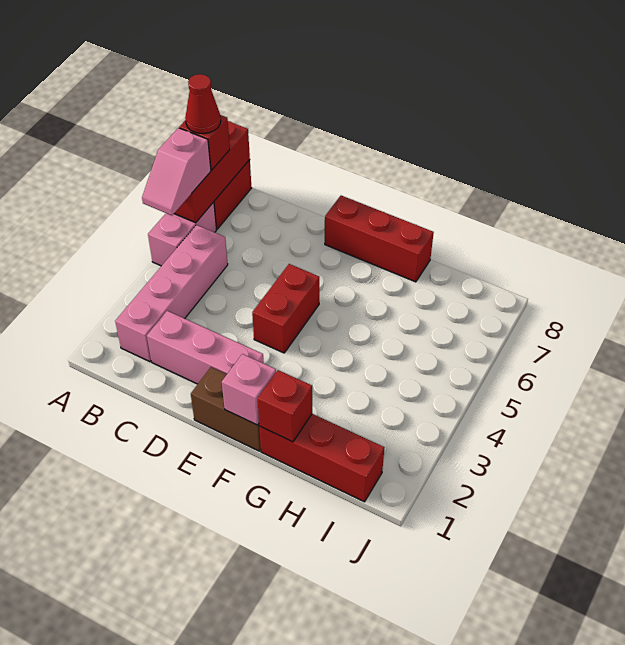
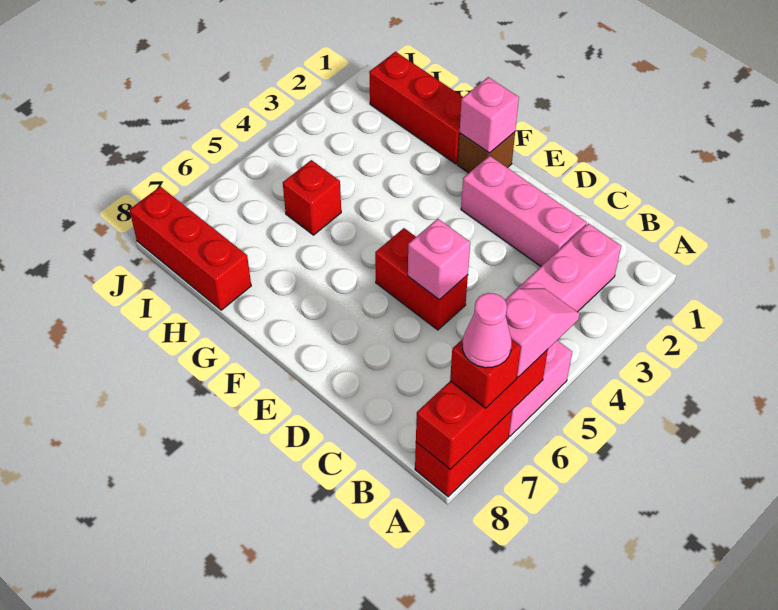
red 1x1 cone [185,74,221,134] -> pink 1x1 cone [462,293,512,368]
none -> pink 1x1 brick [408,219,470,300]
brown 1x2 brick [191,367,261,451] -> brown 1x1 brick [458,132,515,173]
red 1x2 brick [252,264,319,353] -> red 1x2 brick turned to [375,228,468,330]
red 1x3 brick [325,196,434,282] -> red 1x3 brick moved to [130,187,251,310]
red 1x1 brick [258,370,312,442] -> red 1x1 brick moved to [283,160,341,235]

